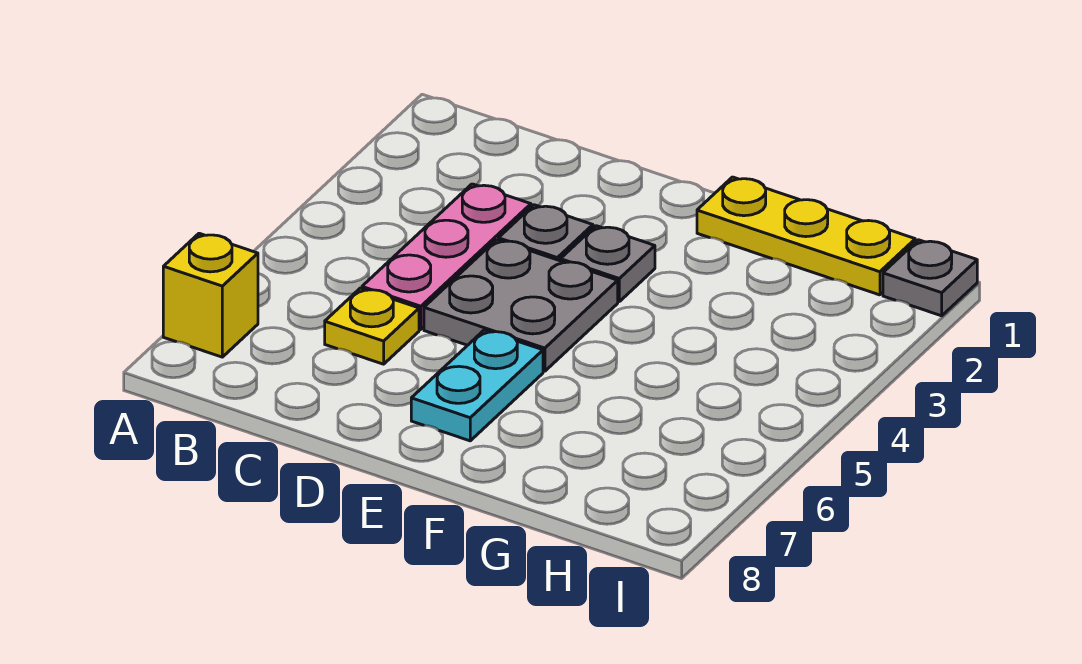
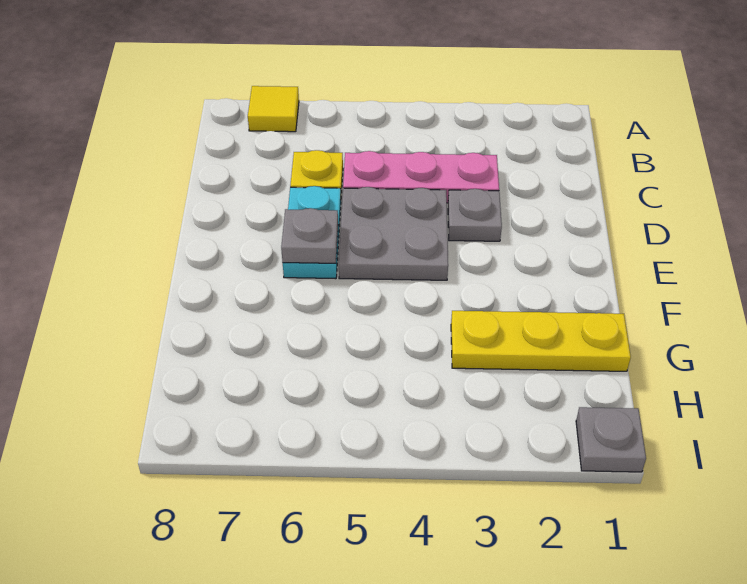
yellow 1x1 brick [163,233,258,357] -> yellow 1x1 tile [248,86,299,132]
grey 1x1 plate [560,226,655,302] -> grey 1x1 plate moved to [281,208,338,263]
cyan 1x2 plate [411,330,543,441] -> cyan 1x2 plate turned to [283,186,341,279]
yellow 1x3 plate [697,177,915,295] -> yellow 1x3 plate turned to [451,311,631,371]

